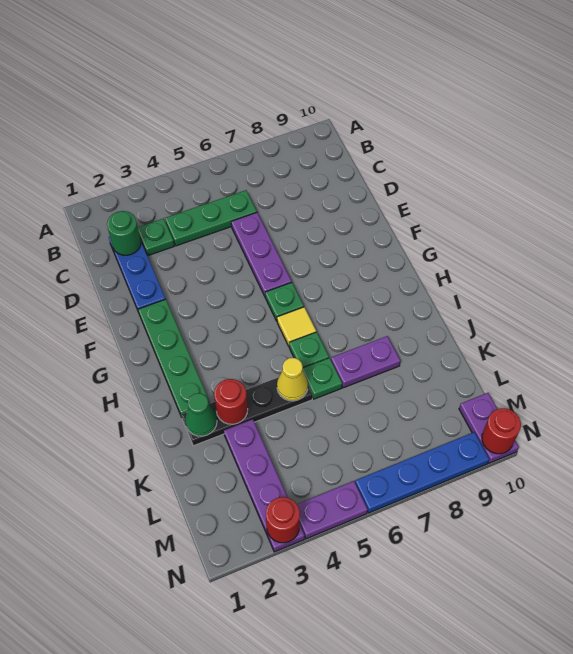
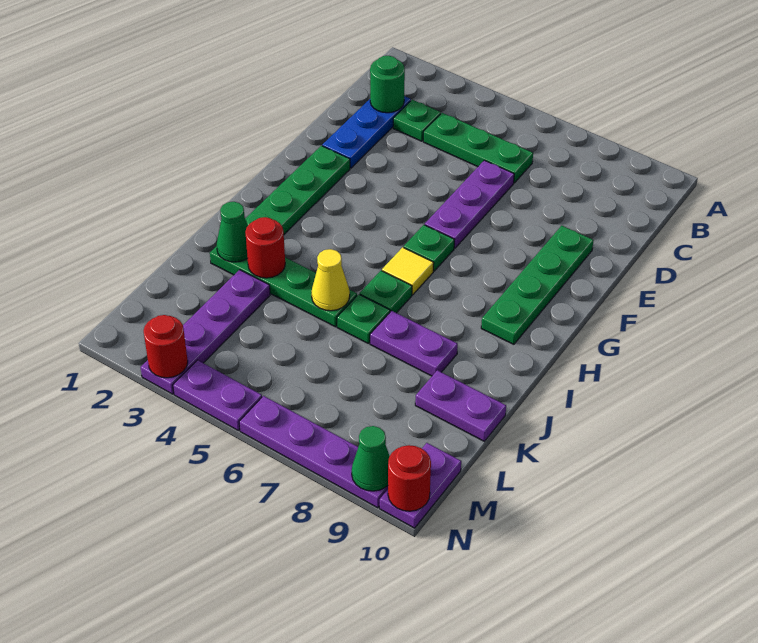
none -> green 1x4 plate [481,226,594,344]
black 1x4 plate [181,377,313,446] -> green 1x4 plate [210,246,357,327]
none -> purple 1x2 plate [415,370,506,441]
blue 1x4 plate [355,432,489,513] -> purple 1x4 plate [239,396,388,508]
none -> green 1x1 cone [352,426,390,491]

